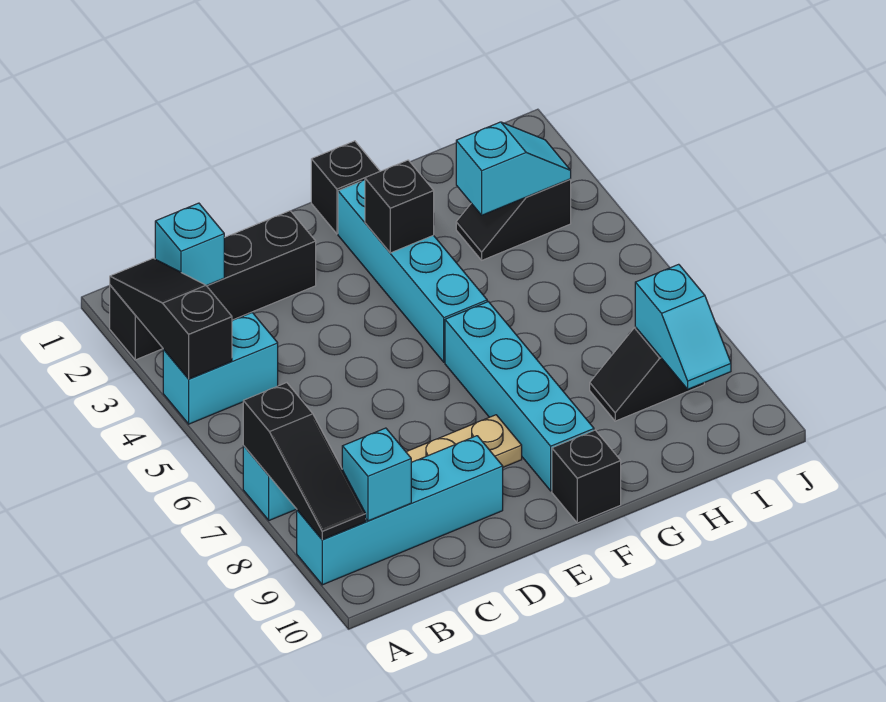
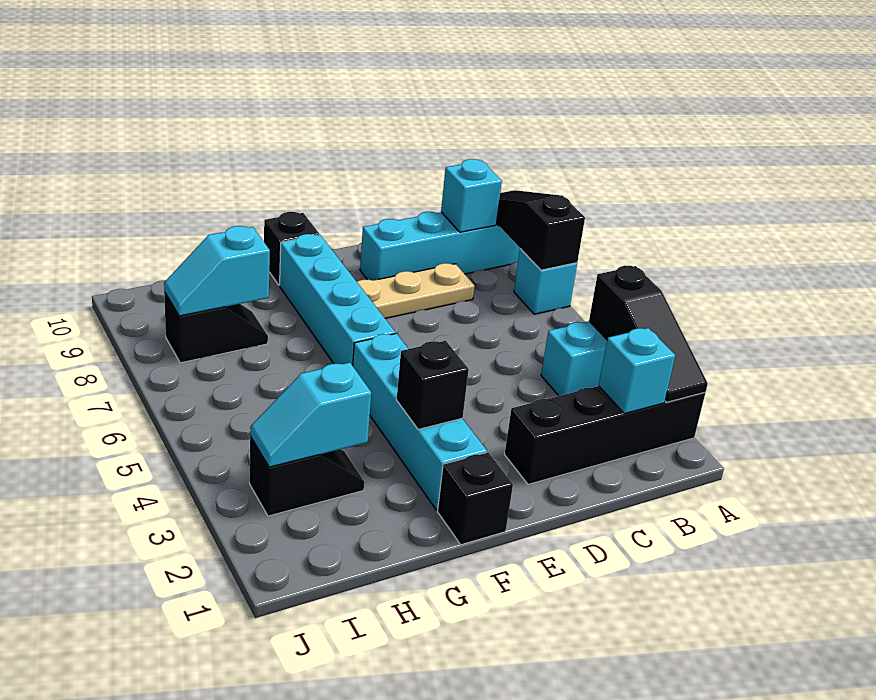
cyan 1x2 slope [635,264,731,389] -> cyan 1x2 slope turned to [164,226,270,316]

